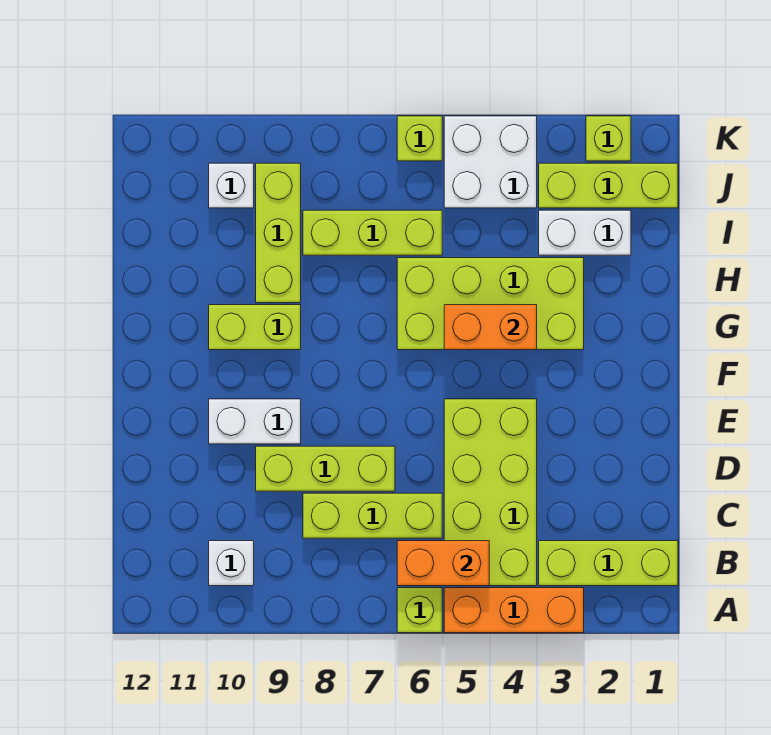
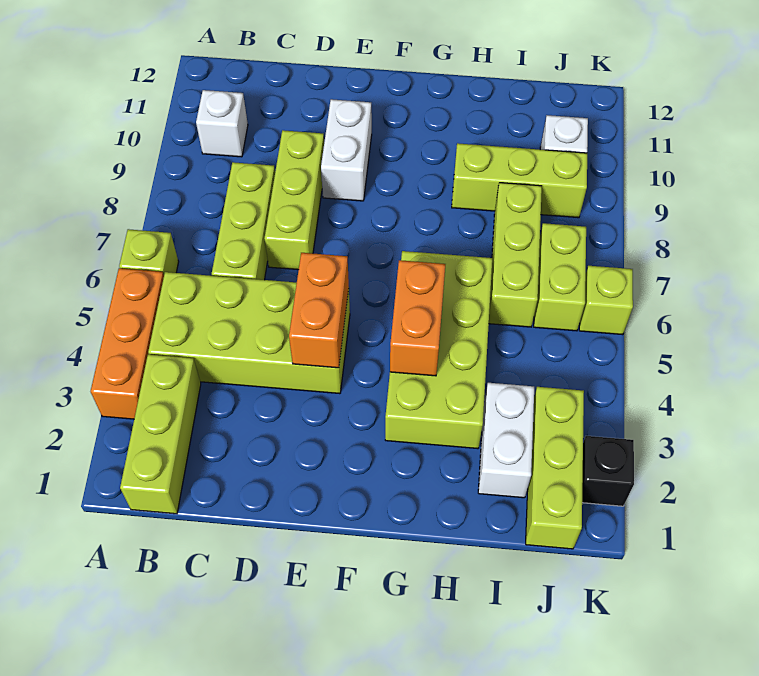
orange 1x2 brick [397,541,489,586] -> orange 1x2 brick moved to [289,253,349,368]
lime 1x2 brick [209,305,301,350] -> lime 1x2 brick moved to [534,223,586,331]
white 2x2 brick [444,116,537,208] -> none
lime 1x1 brick [586,116,631,161] -> black 1x1 brick [582,436,634,506]

